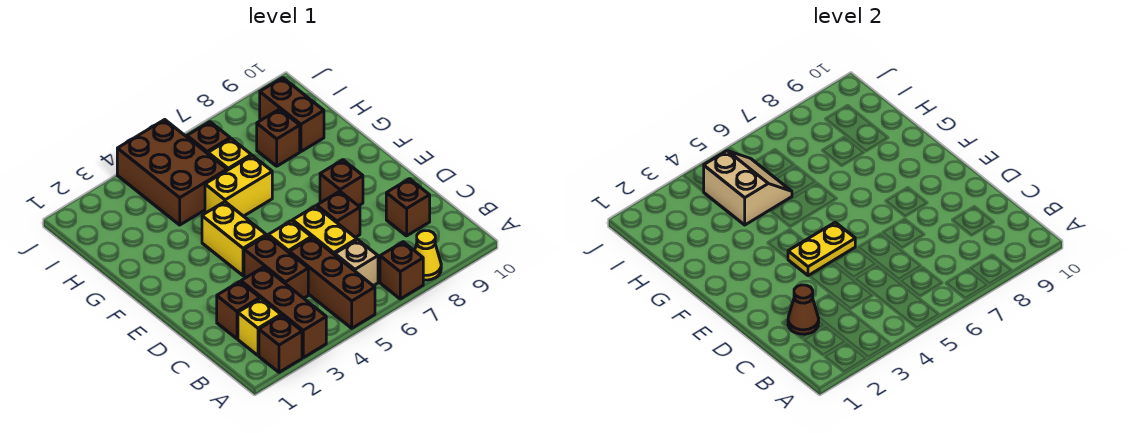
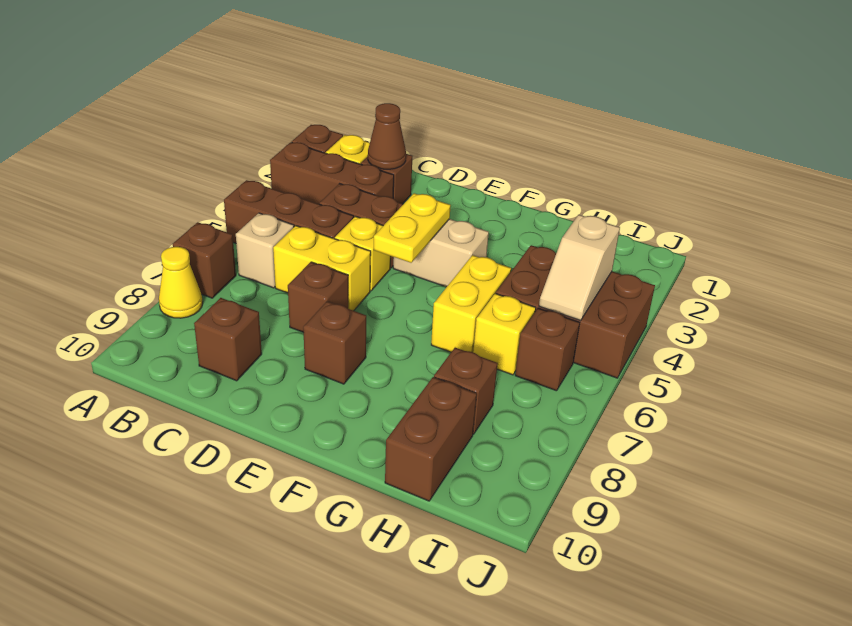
yellow 1x2 brick [202,202,266,276] -> tan 1x2 brick [393,219,489,287]
tan 2x2 slope [704,151,792,225] -> tan 1x2 slope [539,215,620,321]
brown 1x2 brick [260,78,324,152] -> brown 1x2 brick turned to [385,377,477,501]

